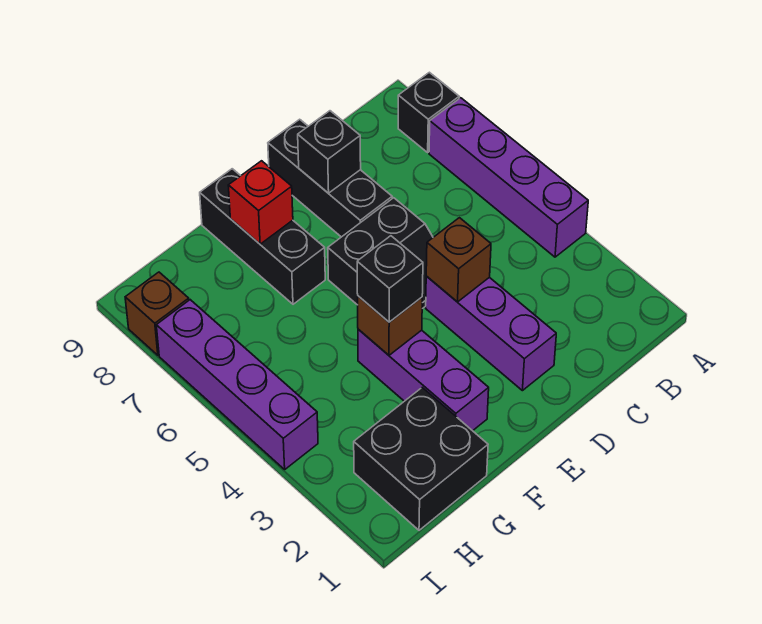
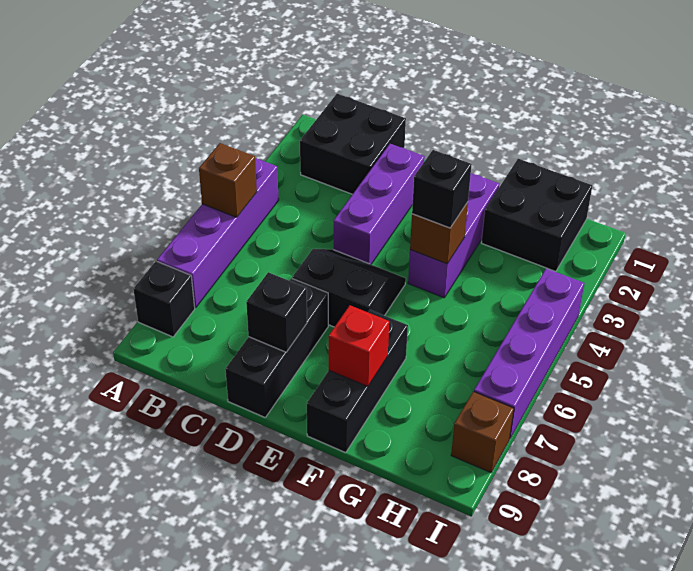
none -> black 2x2 brick [300,94,406,194]
brown 1x1 brick [426,218,491,302] -> brown 1x1 brick moved to [199,143,257,217]

